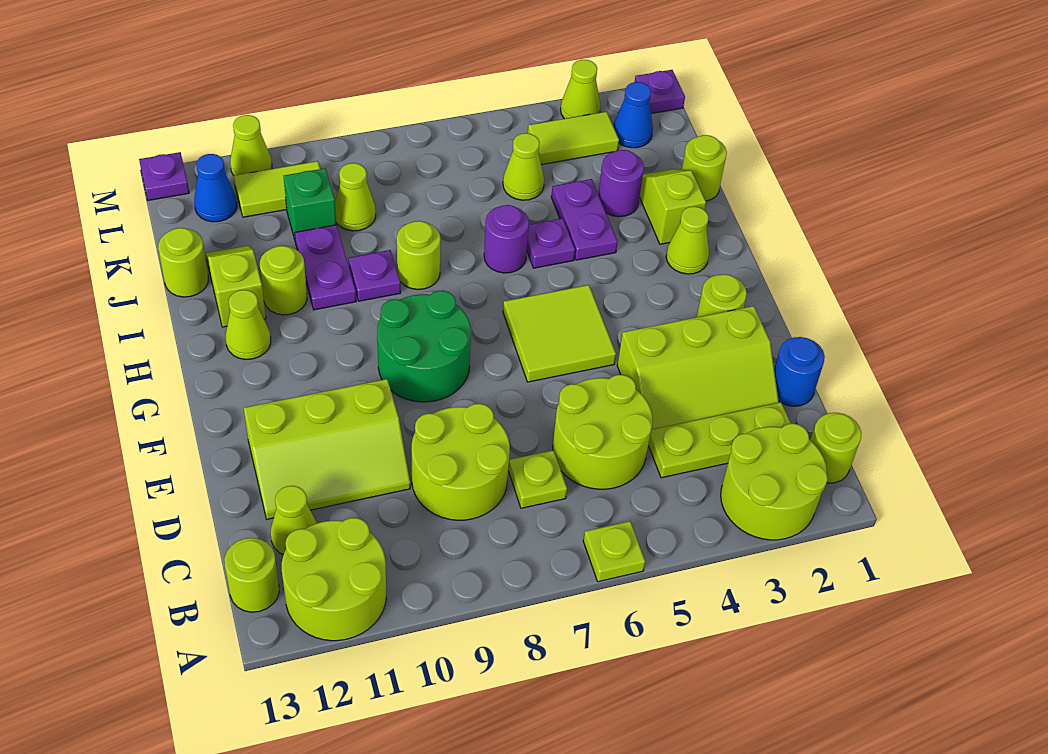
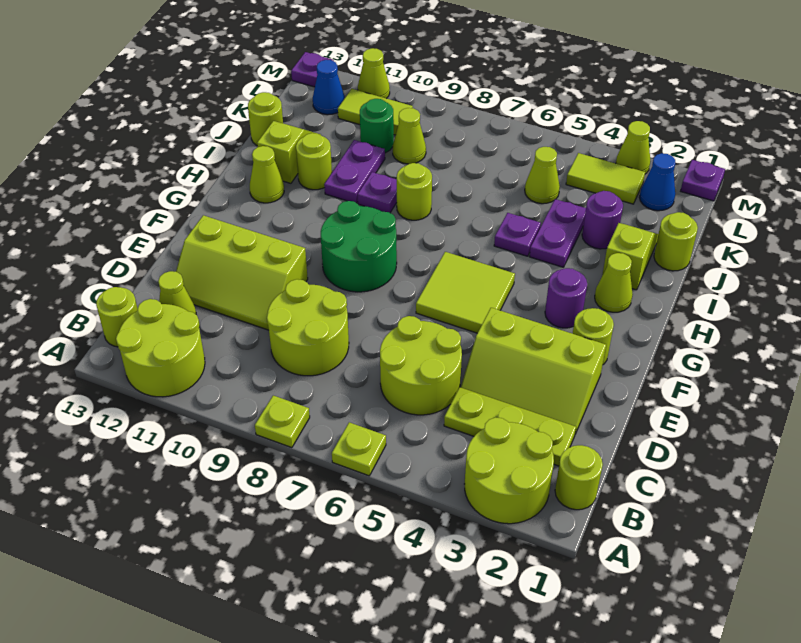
lime 1x1 plate [508,450,567,508] -> lime 1x1 plate moved to [255,396,310,448]
blue 1x1 round brick [774,337,825,406] -> none
purple 1x1 round brick [484,205,529,273] -> purple 1x1 round brick moved to [545,268,587,328]
green 1x1 brick [284,168,336,240] -> green 1x1 round brick [360,99,394,153]

